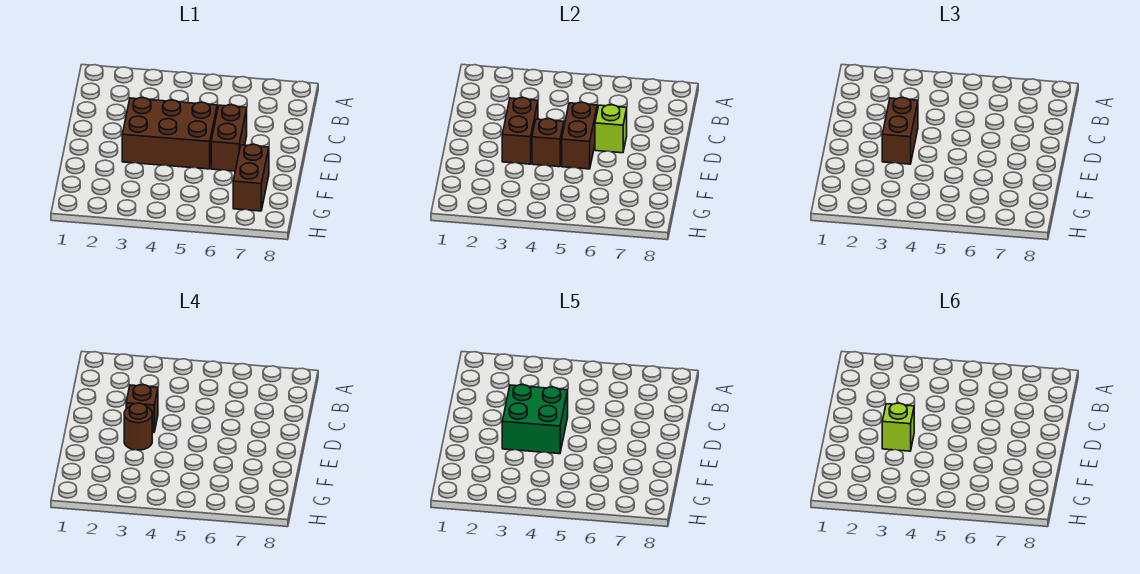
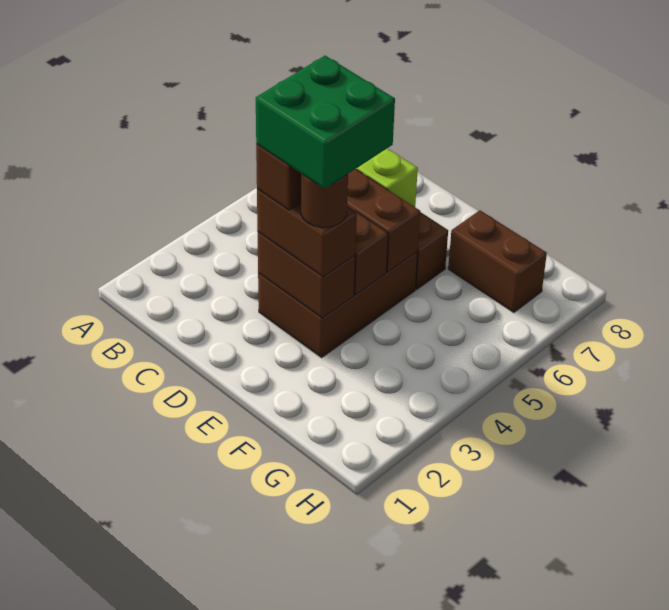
lime 1x1 brick [882,403,914,451] -> none

